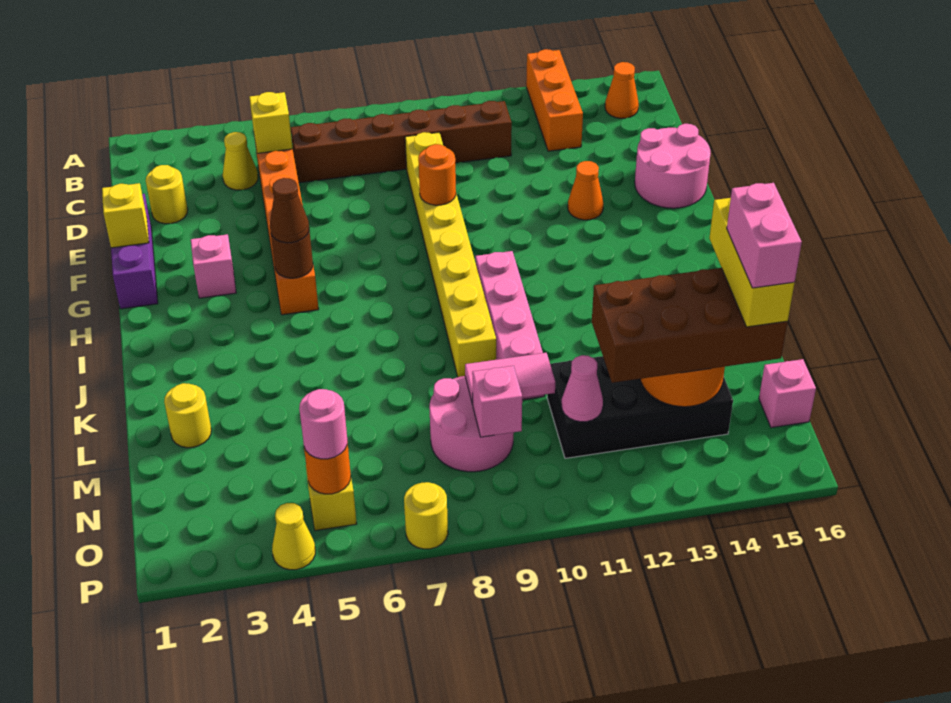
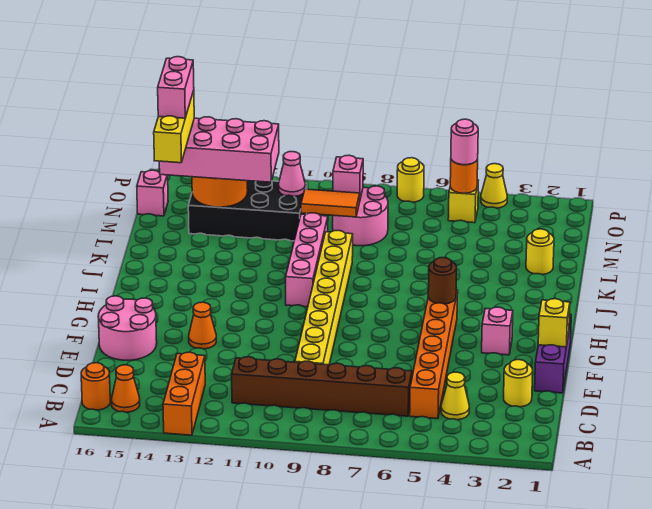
yellow 1x1 brick [249,92,293,153] -> none
orange 1x1 round brick [418,144,456,205] -> orange 1x1 round brick moved to [81,363,110,410]
brown 1x1 cone [270,178,309,243] -> none
pink 1x2 tile [465,353,555,405] -> orange 1x2 tile [301,189,360,217]
brown 2x4 brick [592,268,787,383] -> pink 2x4 brick [159,117,279,182]

